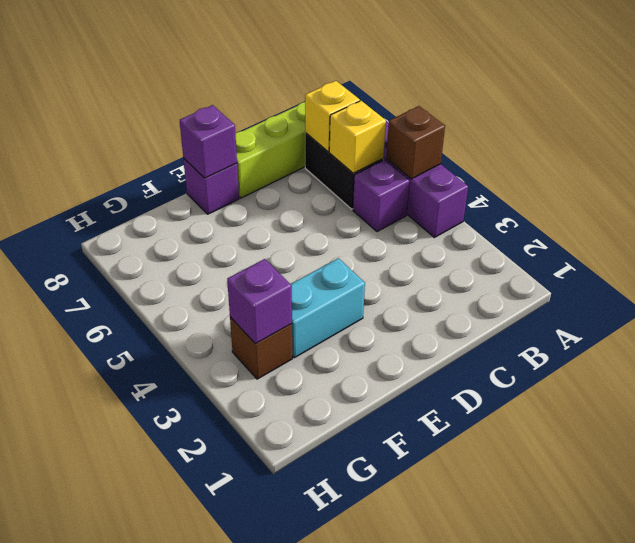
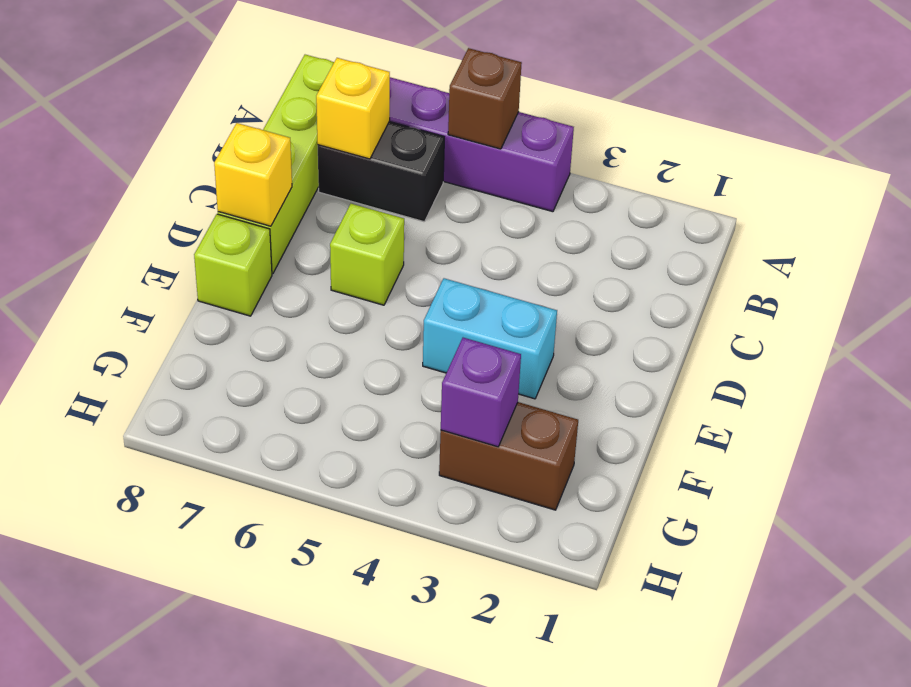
purple 1x1 brick [353,160,410,232] -> none
yellow 1x1 brick [329,101,386,173] -> yellow 1x1 brick moved to [214,123,292,226]
none -> lime 1x1 brick [330,204,404,305]
cyan 1x2 brick [291,258,365,358] -> cyan 1x2 brick turned to [423,278,557,399]
purple 1x1 brick [183,158,239,214] -> lime 1x1 brick [194,214,272,316]
purple 1x1 brick [180,105,237,178] -> none
brown 1x1 brick [230,317,292,379] -> brown 1x2 brick [439,402,578,510]

